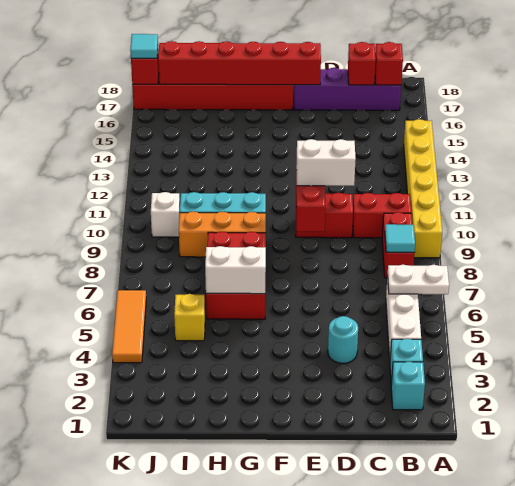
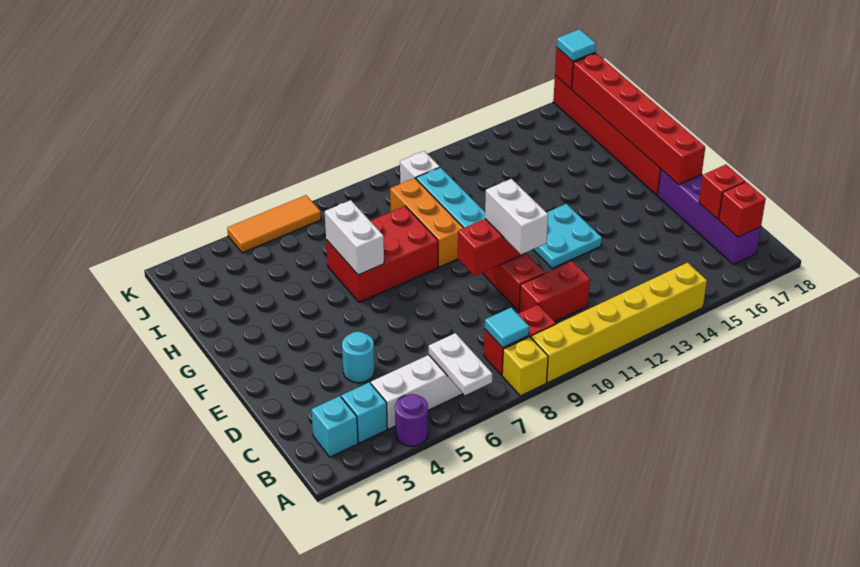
none -> purple 1x1 round brick [395,394,428,446]
red 1x2 brick [353,193,411,238] -> red 1x2 brick turned to [519,261,590,321]
none -> cyan 2x2 plate [533,204,602,268]
yellow 1x1 brick [174,294,205,341] -> yellow 1x1 brick moved to [502,337,548,396]

